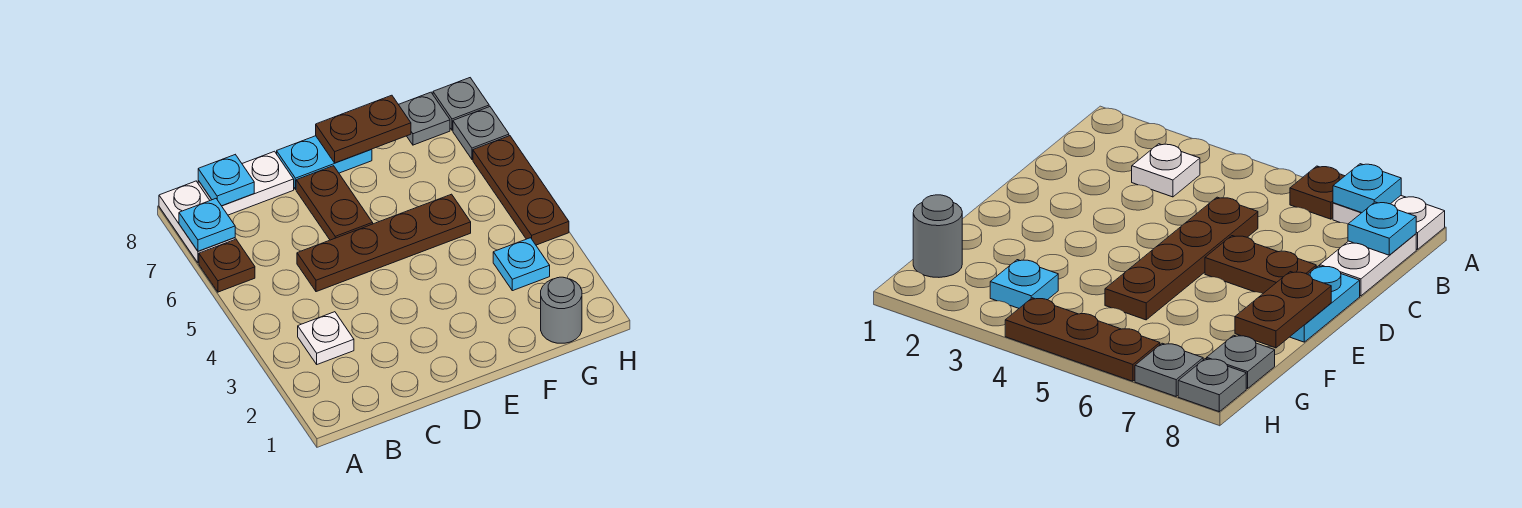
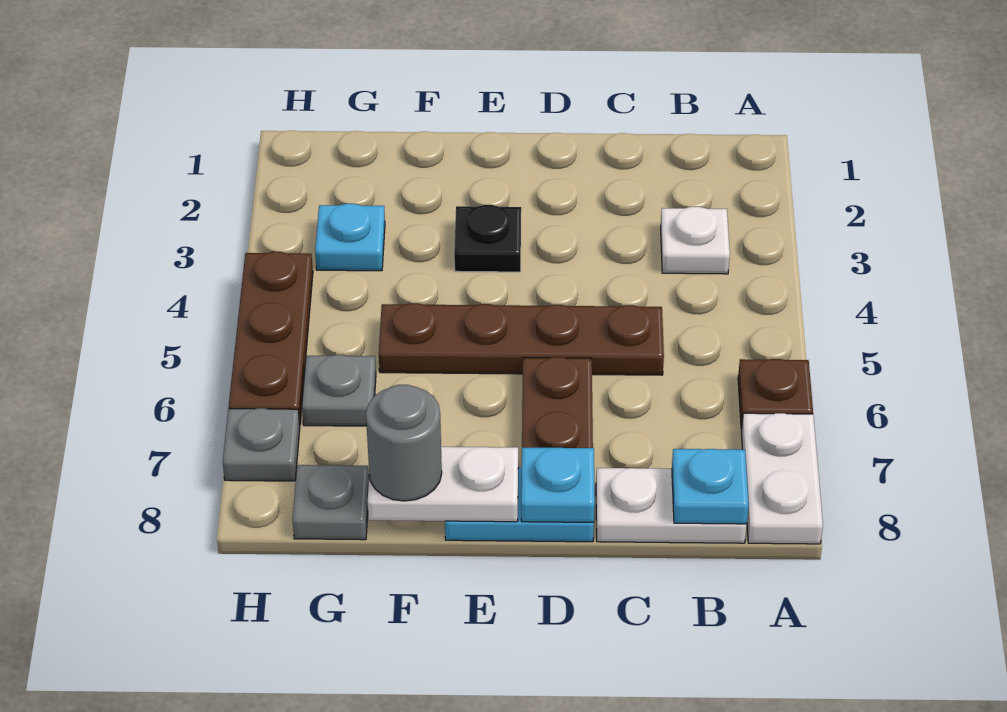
cyan 1x1 plate [179,199,235,251] -> cyan 1x1 plate moved to [521,447,595,522]
none -> black 1x1 plate [454,205,521,272]
brown 1x2 plate [316,95,411,163] -> white 1x2 plate [368,447,518,522]
grey 1x1 round brick [541,277,582,343] -> grey 1x1 round brick moved to [366,385,442,501]
grey 1x1 plate [433,78,489,130] -> grey 1x1 plate moved to [302,355,376,426]

